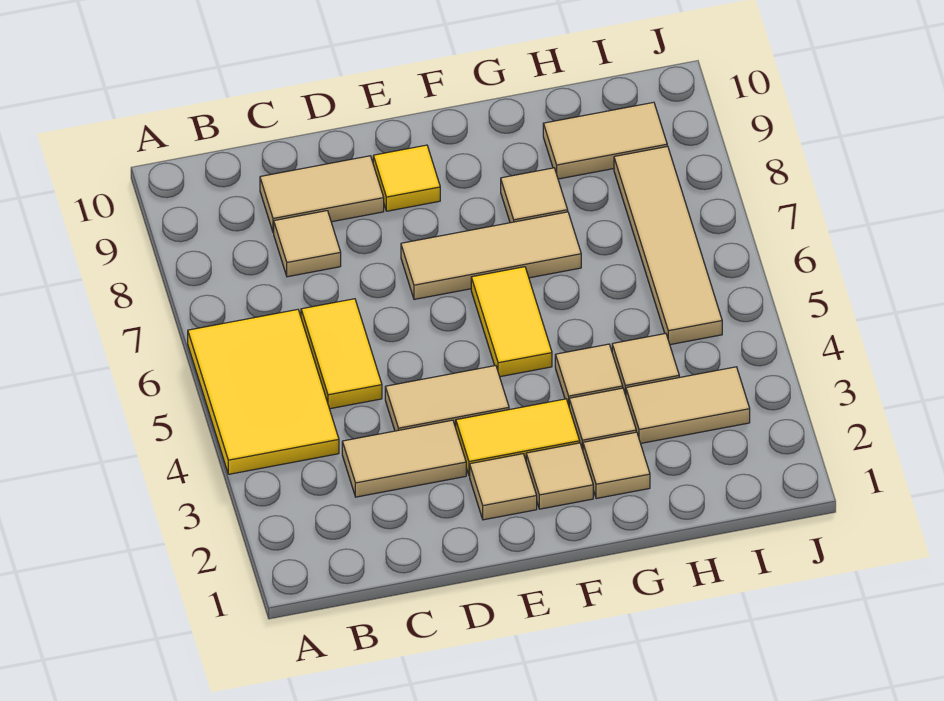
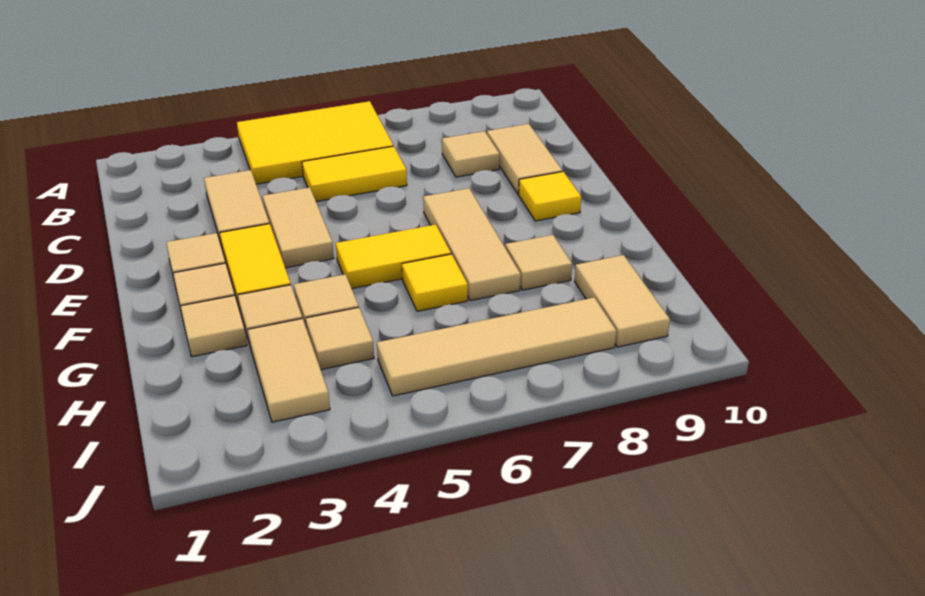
none -> yellow 1x1 tile [402,254,468,311]

